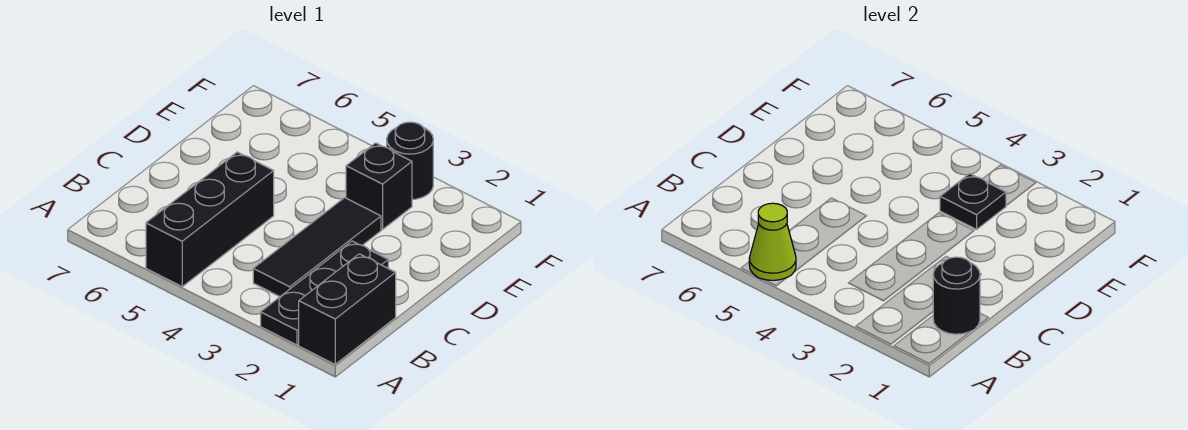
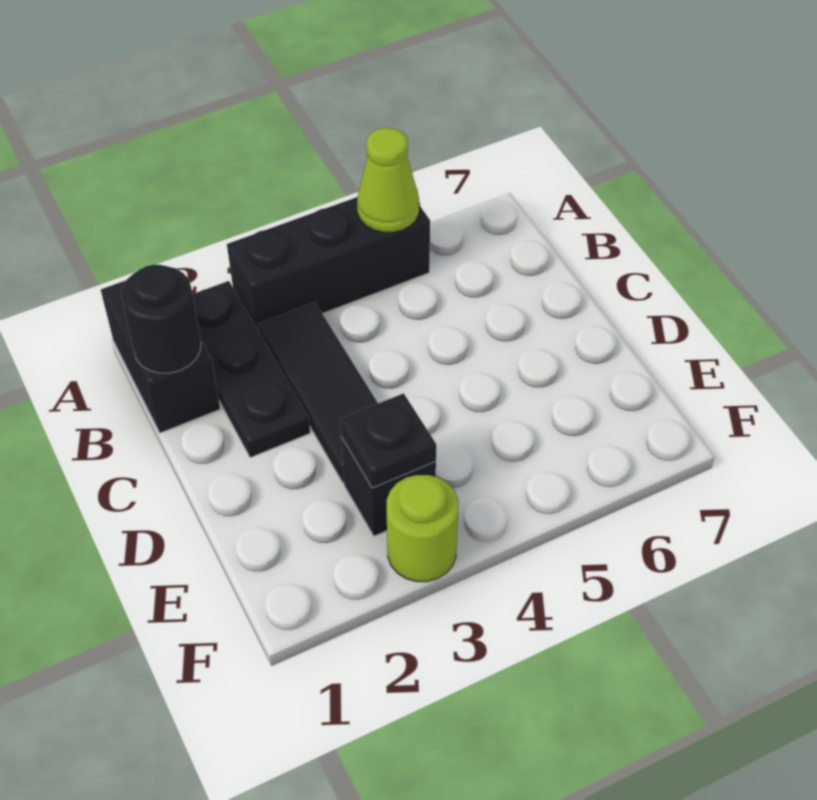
black 1x3 brick [146,152,274,287] -> black 1x3 brick turned to [227,197,430,331]
black 1x1 round brick [387,122,433,199] -> lime 1x1 round brick [387,475,458,582]

